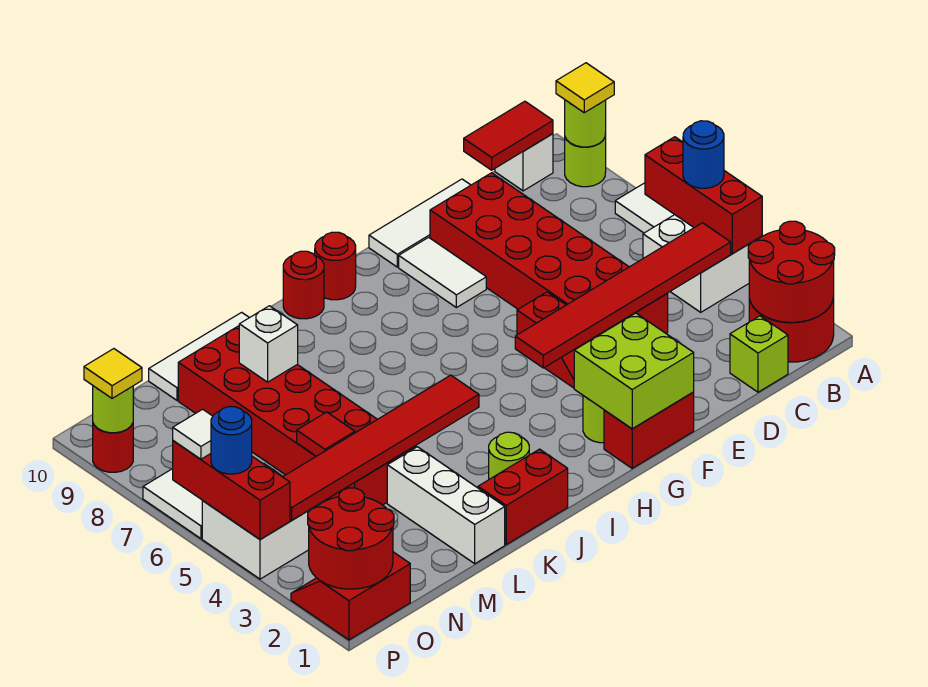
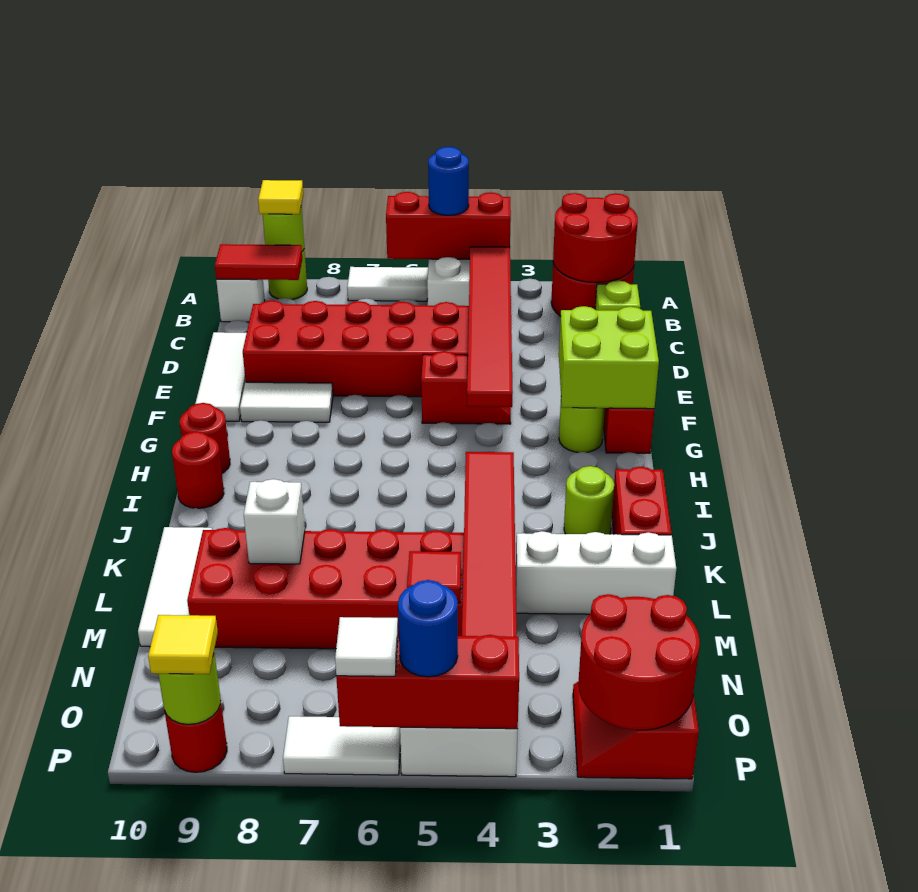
red 1x2 tile [464,101,553,170] -> red 1x2 tile turned to [215,244,302,280]

